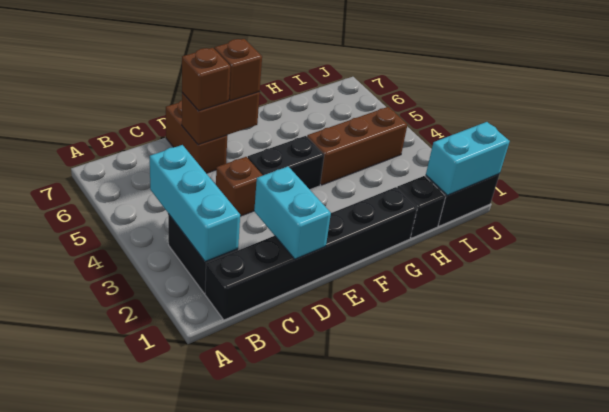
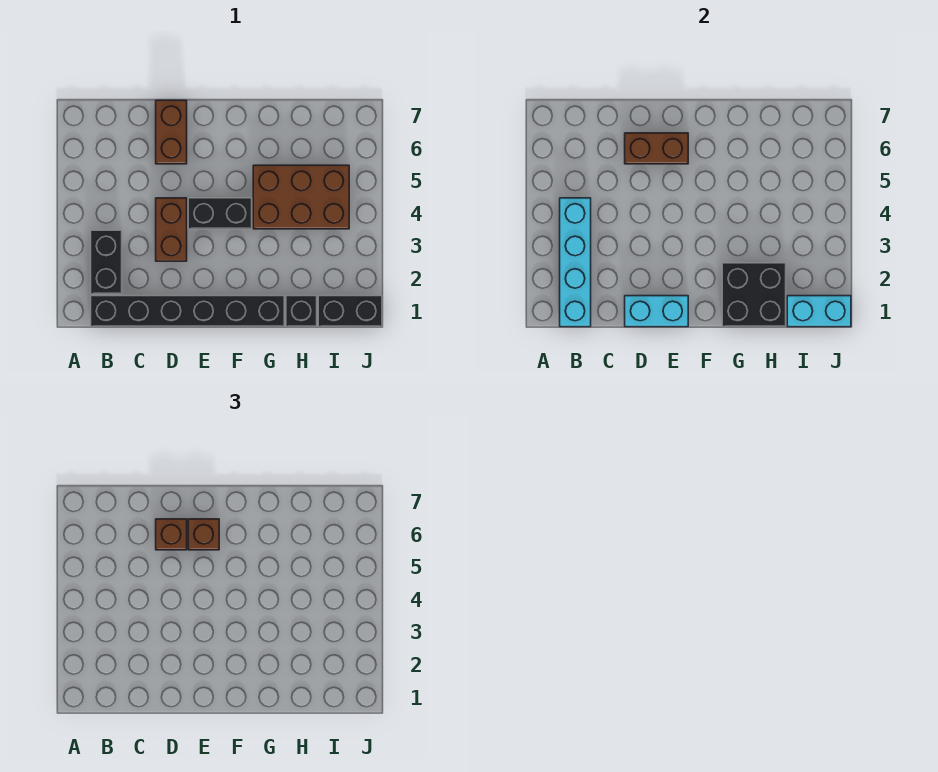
cyan 1x3 brick [150,145,240,262] -> cyan 1x4 brick [560,198,591,327]
cyan 1x2 brick [254,167,331,259] -> cyan 1x2 brick turned to [625,296,688,327]
brown 1x1 brick [216,157,263,216] -> brown 1x2 brick [156,198,187,261]
none -> black 2x2 brick [722,263,786,327]
brown 1x3 brick [307,107,407,185] -> brown 2x3 brick [253,165,349,229]

